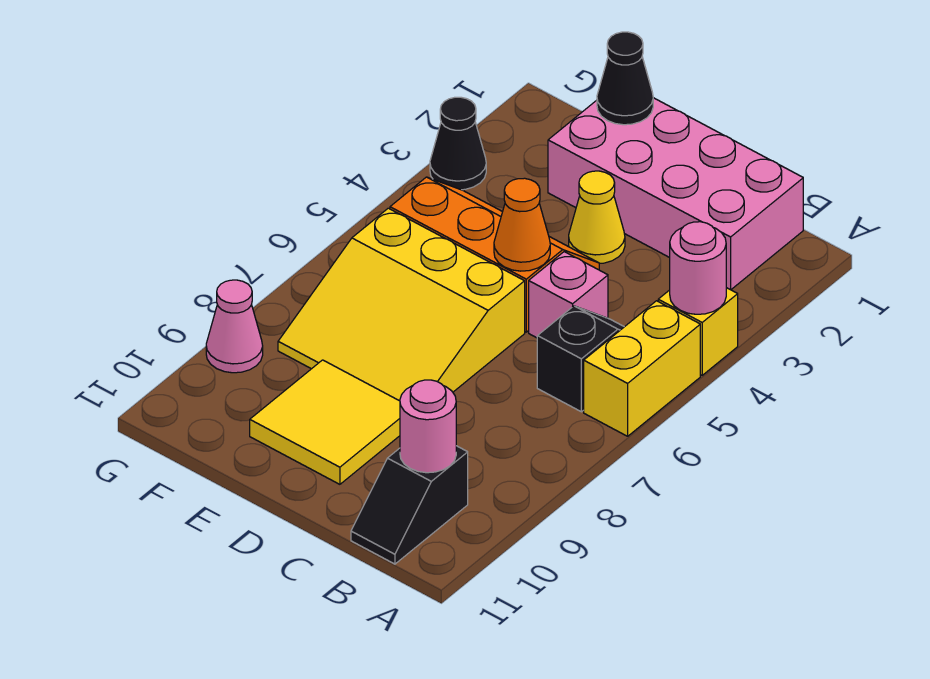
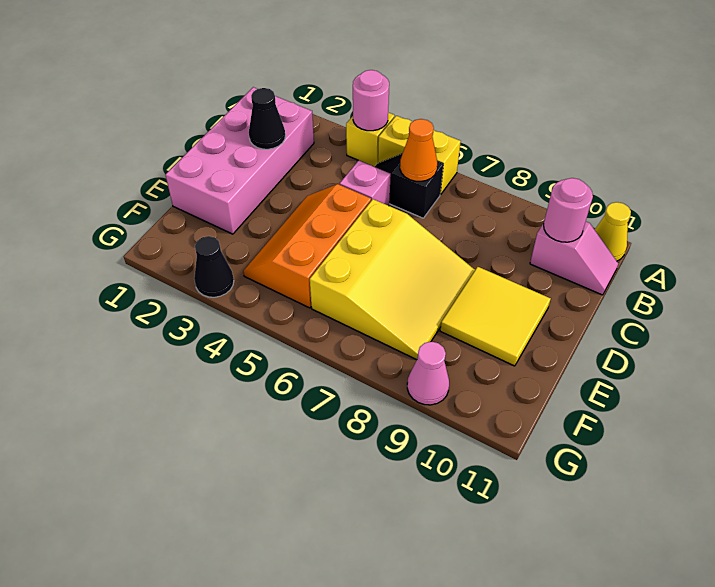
black 1x2 slope [351,446,468,564] -> pink 1x2 slope [530,222,618,295]
yellow 1x1 cone [569,171,625,264] -> yellow 1x1 cone moved to [595,202,631,261]
orange 1x1 cone [494,178,550,271] -> orange 1x1 cone moved to [400,119,437,181]
black 1x1 cone [597,32,653,125] -> black 1x1 cone moved to [249,88,285,149]

